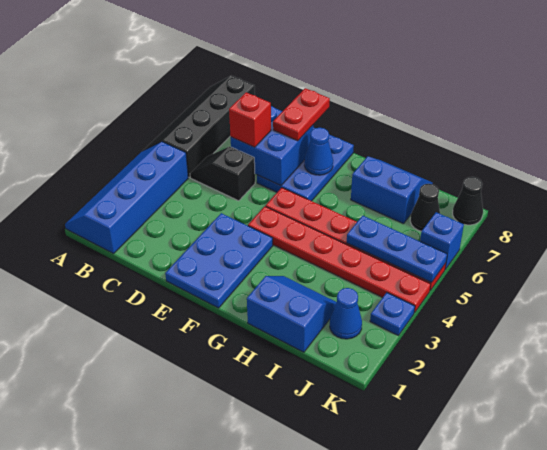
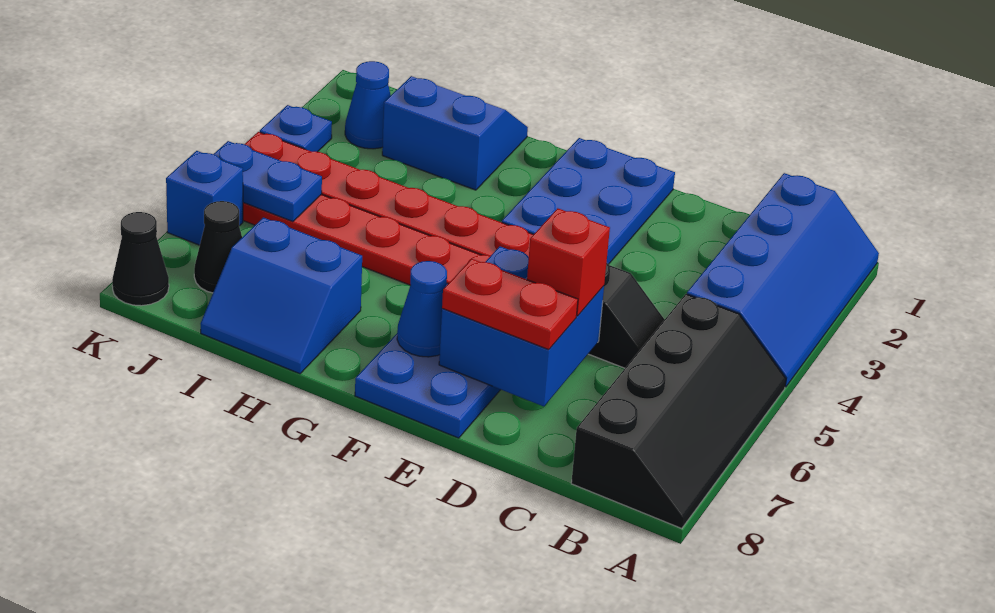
red 1x2 plate [273,88,330,141] -> red 1x2 plate turned to [442,259,578,350]
blue 2x2 slope [247,276,337,352] -> blue 2x2 slope turned to [382,76,528,190]
blue 1x3 plate [347,216,447,282] -> blue 1x2 plate [214,141,322,222]

